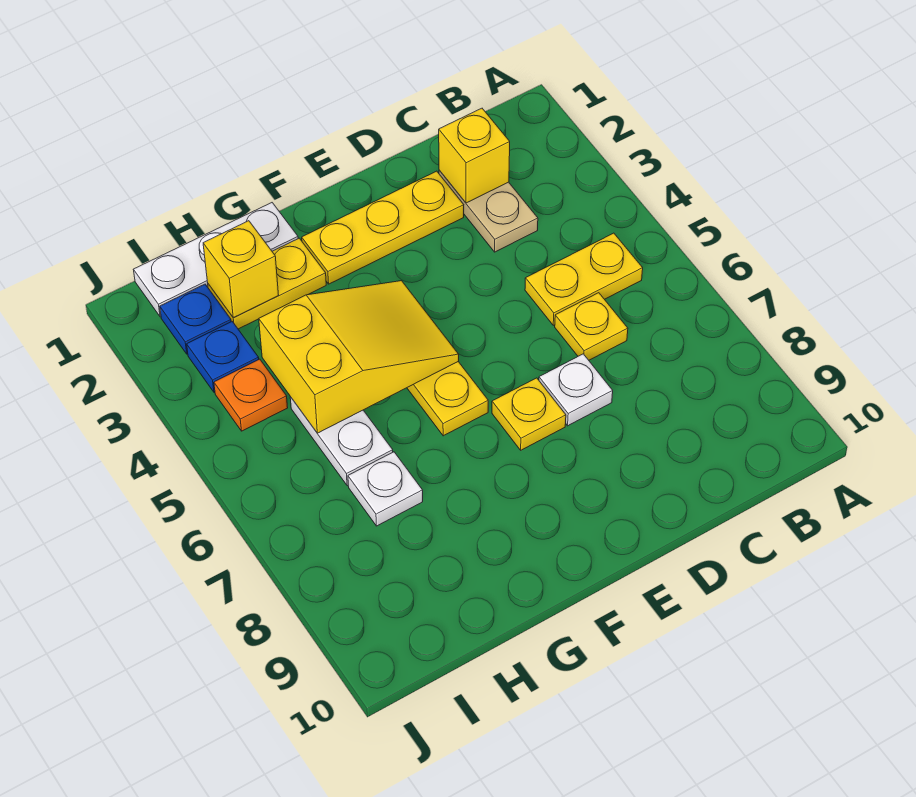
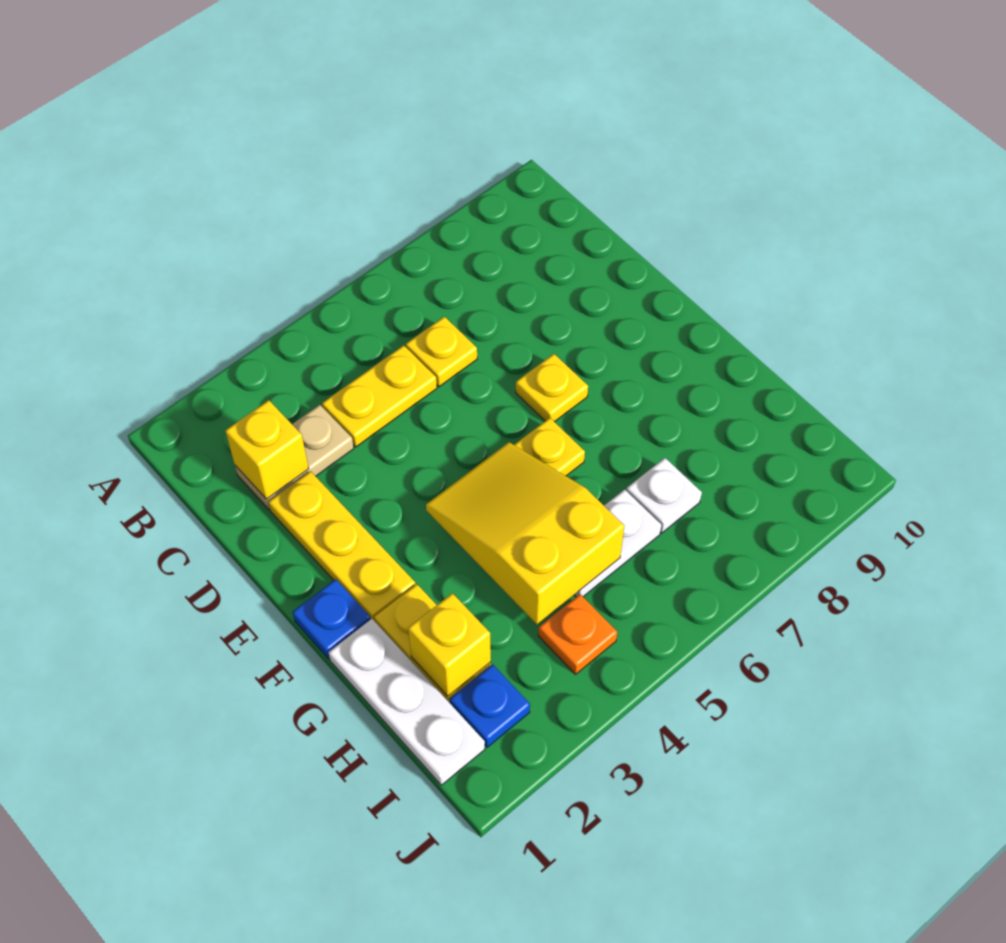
yellow 1x2 plate [525,233,643,325] -> yellow 1x2 plate turned to [322,345,437,447]
white 1x1 plate [539,354,613,426] -> none
blue 1x1 plate [187,321,259,392] -> blue 1x1 plate moved to [293,579,371,659]

